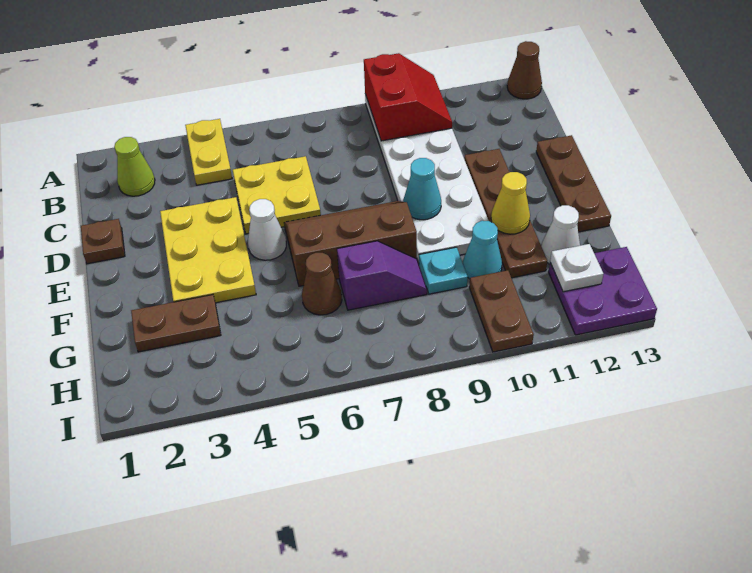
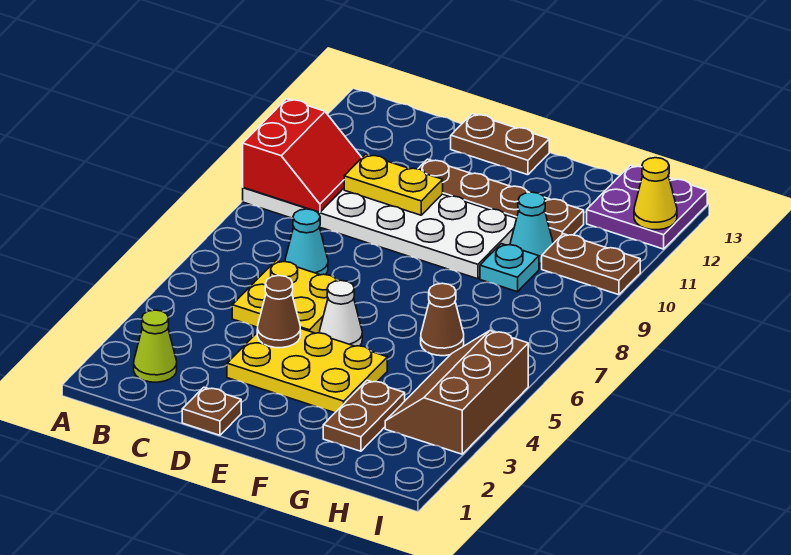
yellow 1x2 plate [185,119,232,185] -> yellow 1x2 plate moved to [344,154,443,215]
red 2x2 slope [364,53,452,141] -> red 2x2 slope turned to [243,99,362,212]
brown 1x1 cone [507,41,542,99] -> brown 1x1 cone moved to [257,276,300,348]
brown 1x3 plate [536,135,611,232] -> brown 1x2 plate [451,114,549,175]
brown 2x3 slope [284,201,417,286] -> brown 2x3 slope moved to [385,331,528,454]
cyan 1x1 cone [403,158,441,220] -> cyan 1x1 cone moved to [285,209,328,275]
yellow 1x1 cone [491,172,530,234] -> yellow 1x1 cone moved to [634,158,677,230]
purple 1x2 slope [337,241,427,310] -> none
white 1x1 cone [541,205,580,264] -> none
white 1x1 plate [550,244,603,292] -> none

